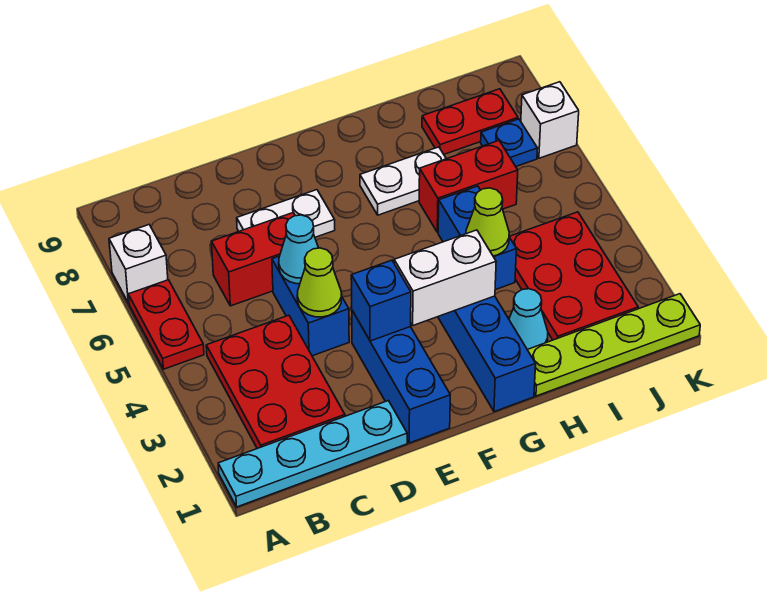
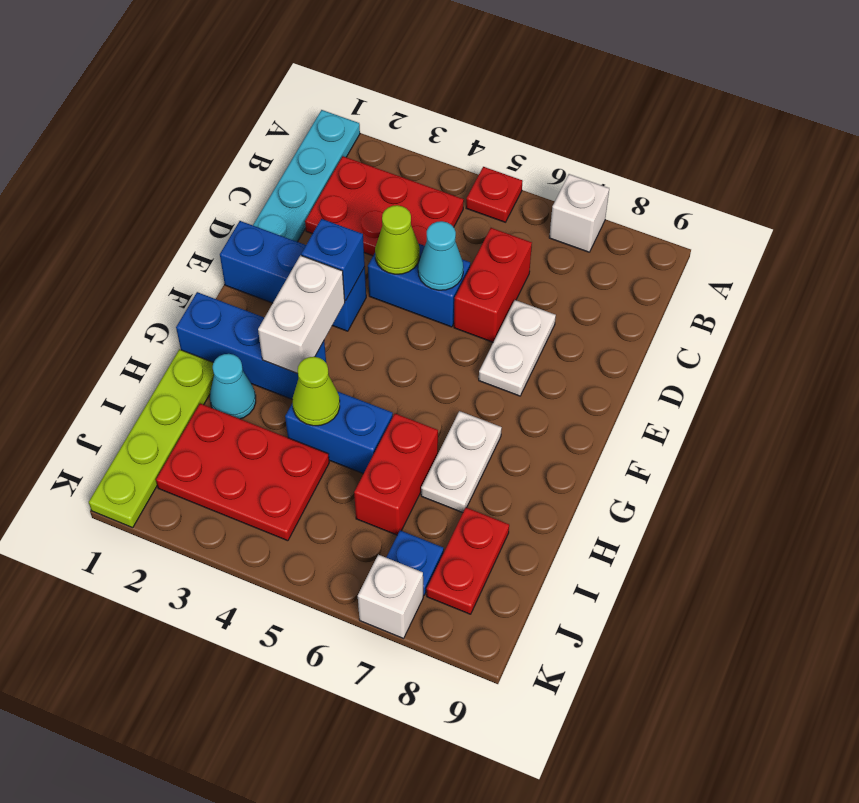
red 1x2 plate [128,280,204,369] -> red 1x1 plate [466,167,523,222]

